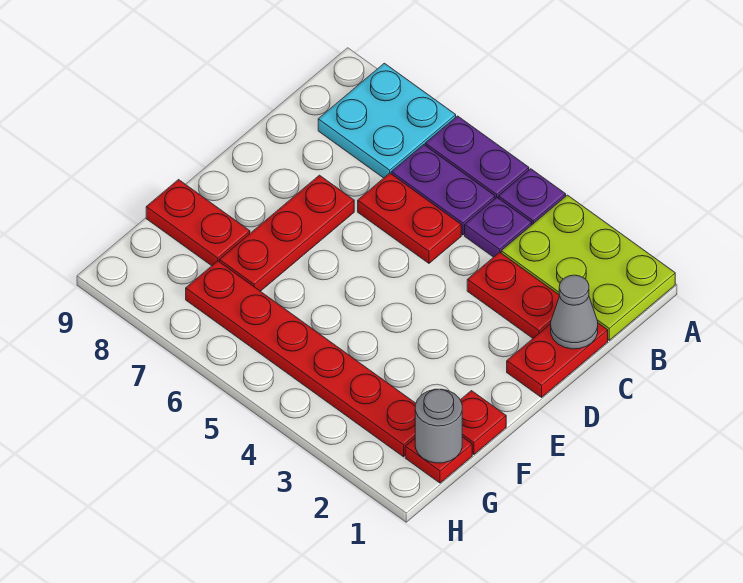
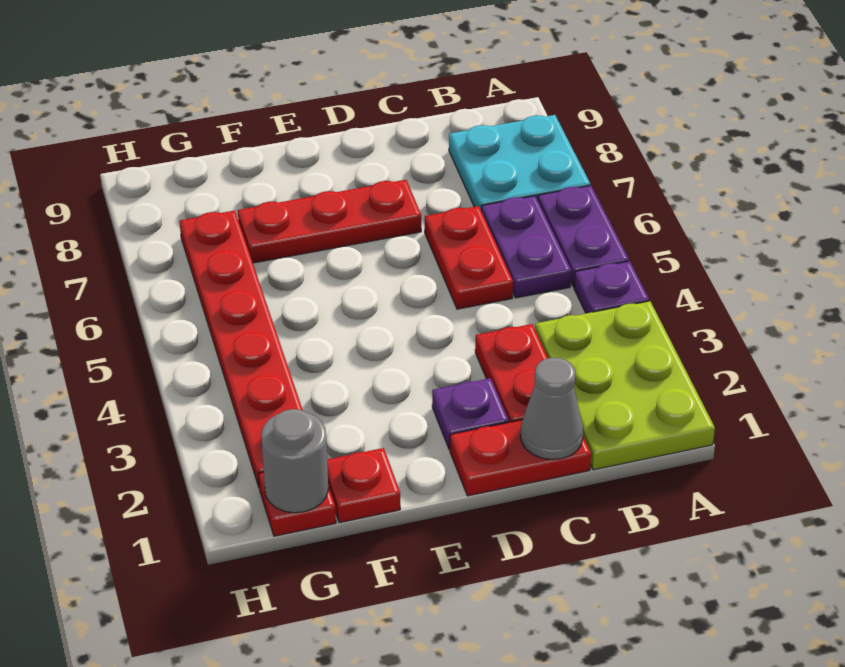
purple 1x1 plate [465,198,532,257] -> purple 1x1 plate moved to [432,378,509,450]
red 1x2 plate [146,180,250,266] -> none

